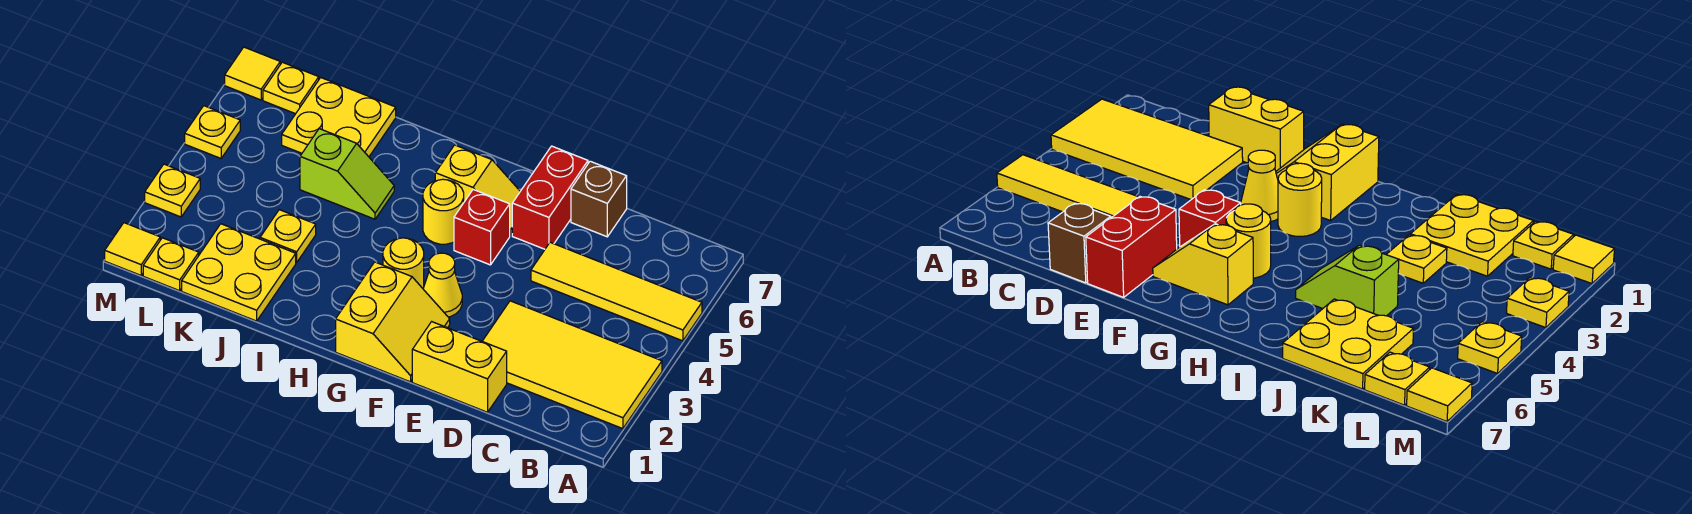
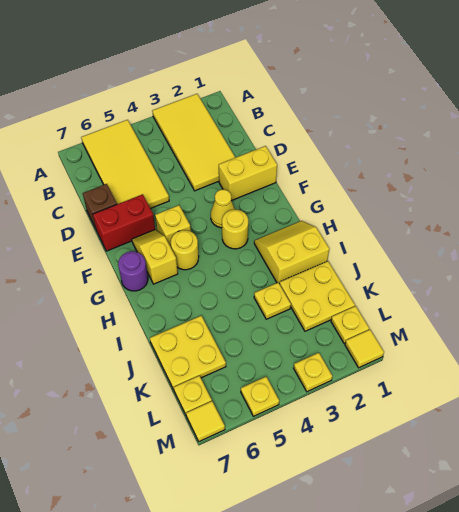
yellow 1x4 tile [531,242,702,341] -> yellow 2x4 tile [81,120,169,209]
yellow 1x2 brick [412,322,507,412] -> yellow 1x2 brick turned to [219,146,277,201]
yellow 2x2 slope [336,262,450,382] -> yellow 2x2 slope moved to [254,221,329,283]
red 1x1 brick [454,190,510,265] -> yellow 1x1 brick [155,205,191,247]
none -> purple 1x1 round brick [118,251,148,291]
lime 1x2 slope [300,129,394,219] -> none

